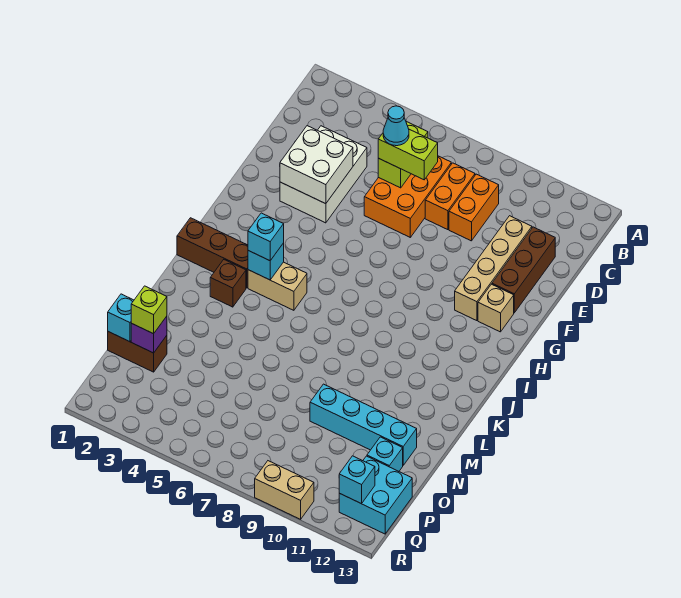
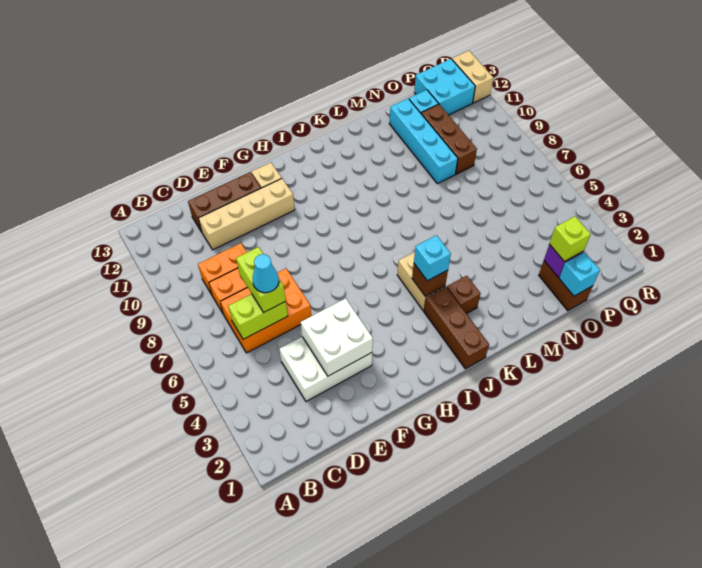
cyan 1x1 brick [248,243,284,280] -> brown 1x1 brick [412,264,448,296]
none -> brown 1x3 brick [421,104,477,174]
cyan 1x1 brick [339,456,375,504] -> none
tan 1x2 brick [255,461,314,519] -> tan 1x2 brick moved to [452,51,493,103]

